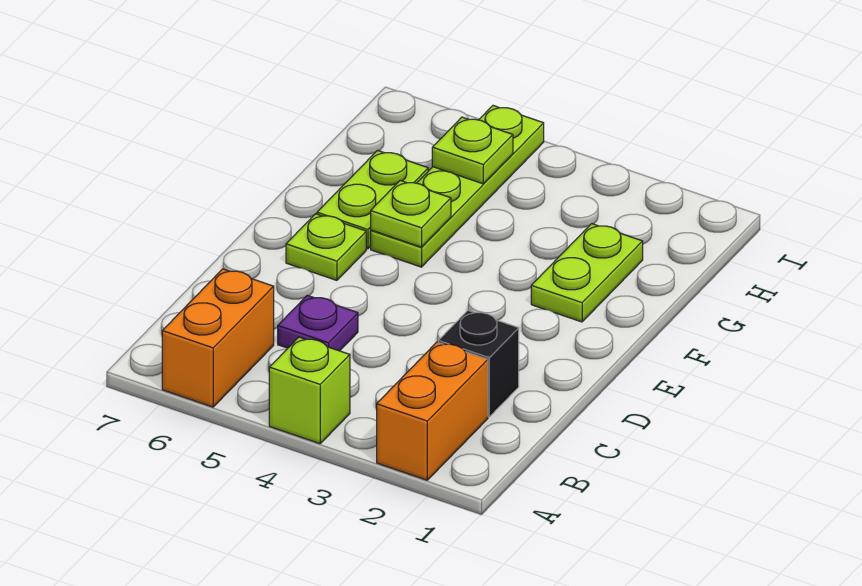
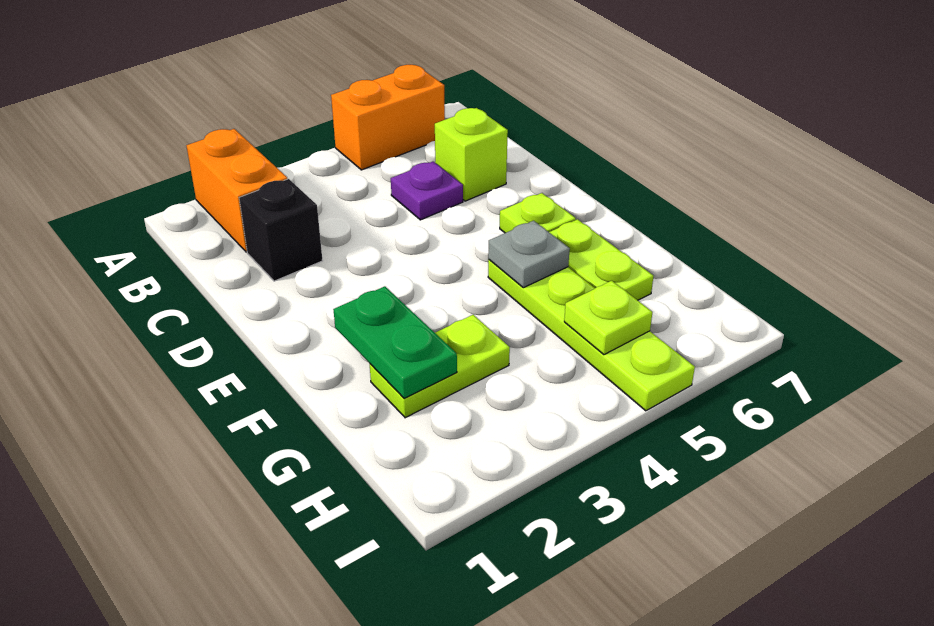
lime 1x1 brick [269,337,350,444] -> lime 1x1 brick moved to [435,108,508,201]
orange 1x2 brick [162,269,274,407] -> orange 1x2 brick turned to [331,65,445,170]
lime 1x2 plate [531,224,643,322] -> lime 1x2 plate turned to [370,315,510,418]
none -> green 1x2 plate [333,286,457,398]
lime 1x1 plate [371,181,451,247] -> grey 1x1 plate [488,221,570,288]

